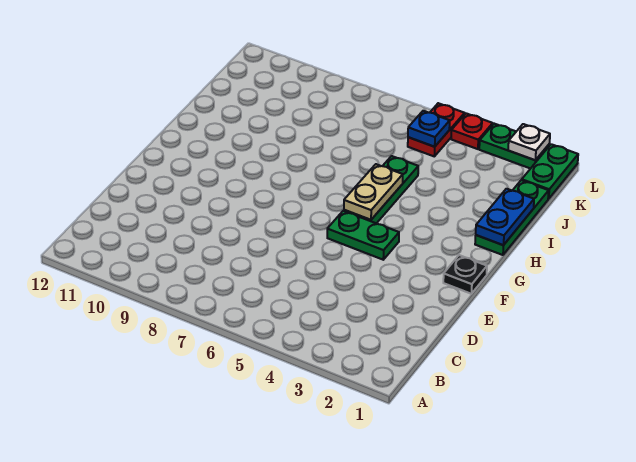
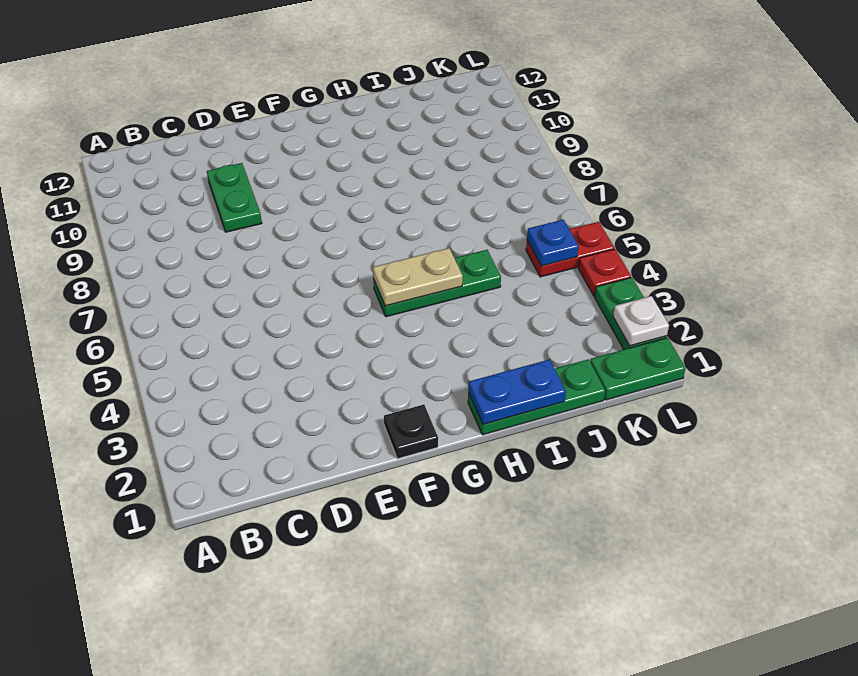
green 1x2 plate [327,211,399,260] -> green 1x2 plate moved to [207,163,262,232]

